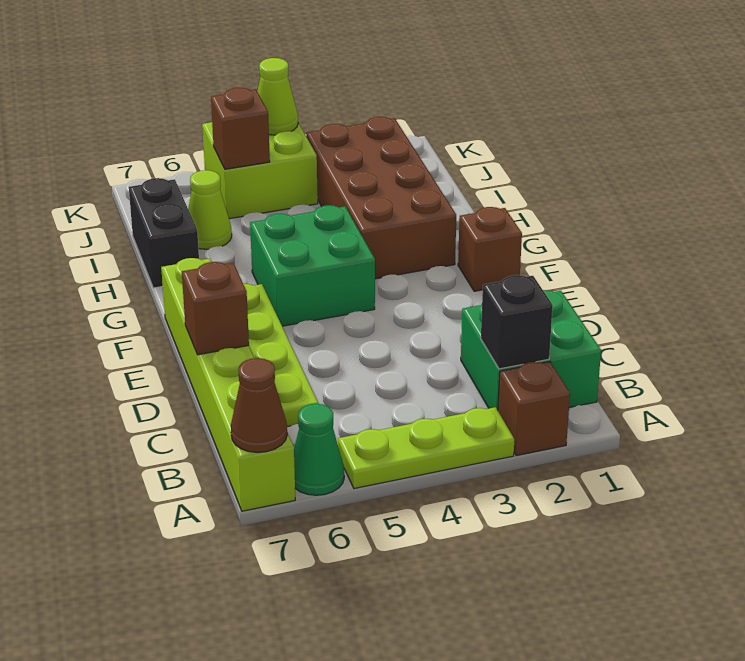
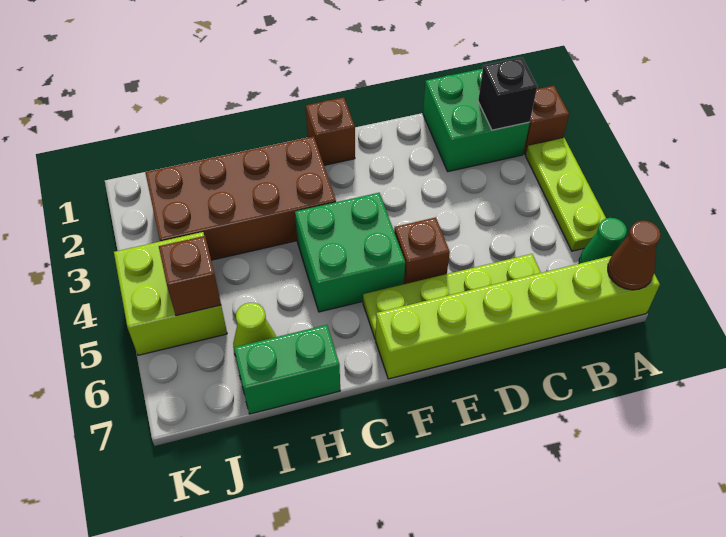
brown 1x1 brick [182,262,249,355] -> brown 1x1 brick moved to [394,217,450,284]
black 1x2 brick [129,178,199,288] -> green 1x2 brick [234,325,340,414]
lime 1x1 cone [258,58,298,135] -> none

